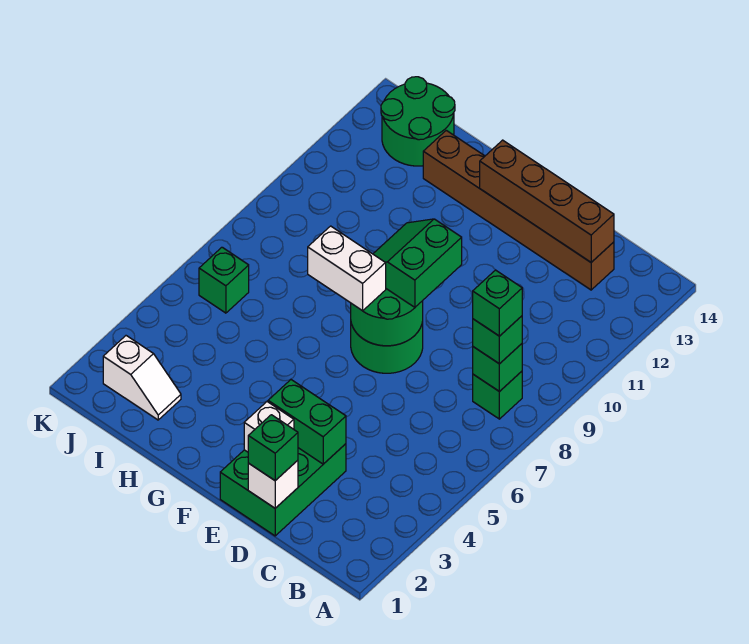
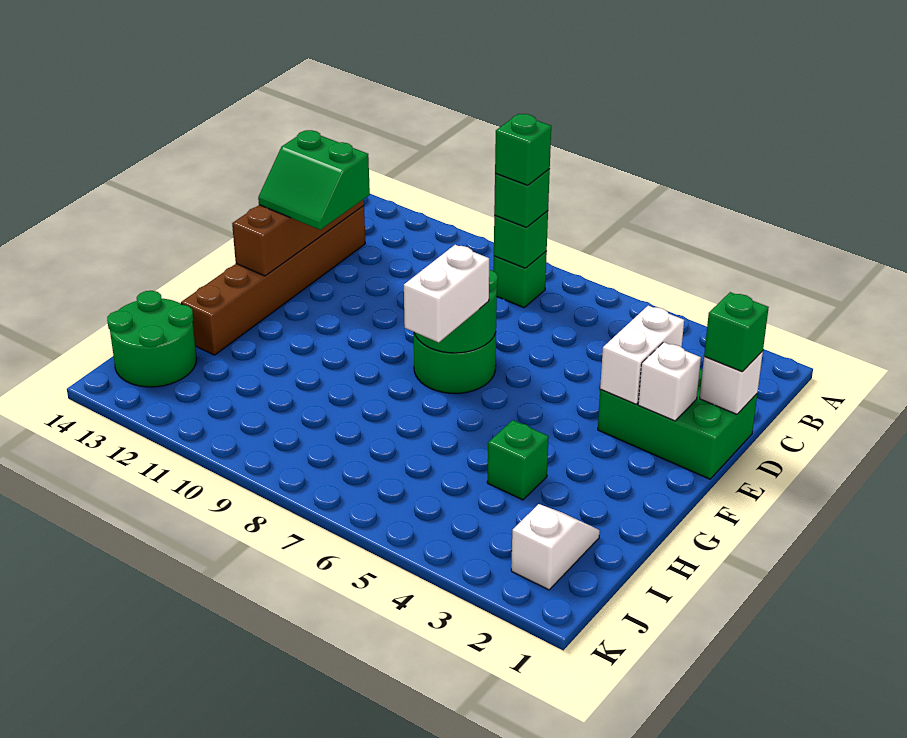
green 1x2 brick [268,380,346,464] -> white 1x2 brick [600,306,684,404]
green 2x2 slope [373,219,462,307] -> green 2x2 slope moved to [258,130,370,230]
green 1x1 brick [199,247,249,313] -> green 1x1 brick moved to [487,420,549,500]

